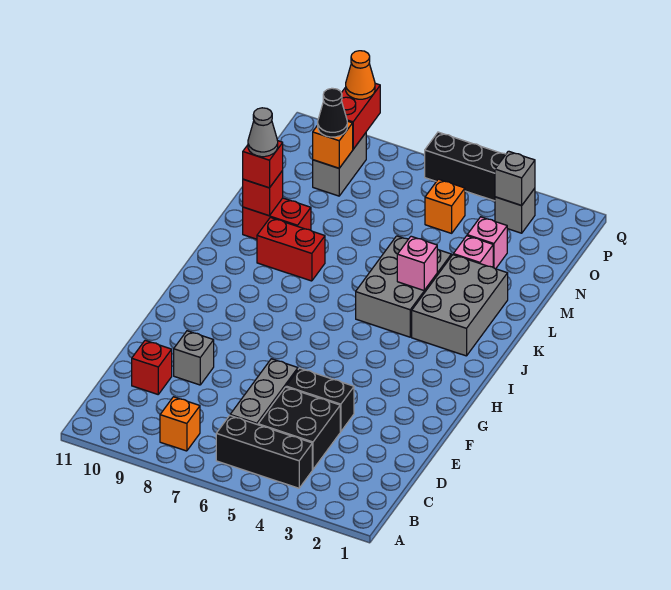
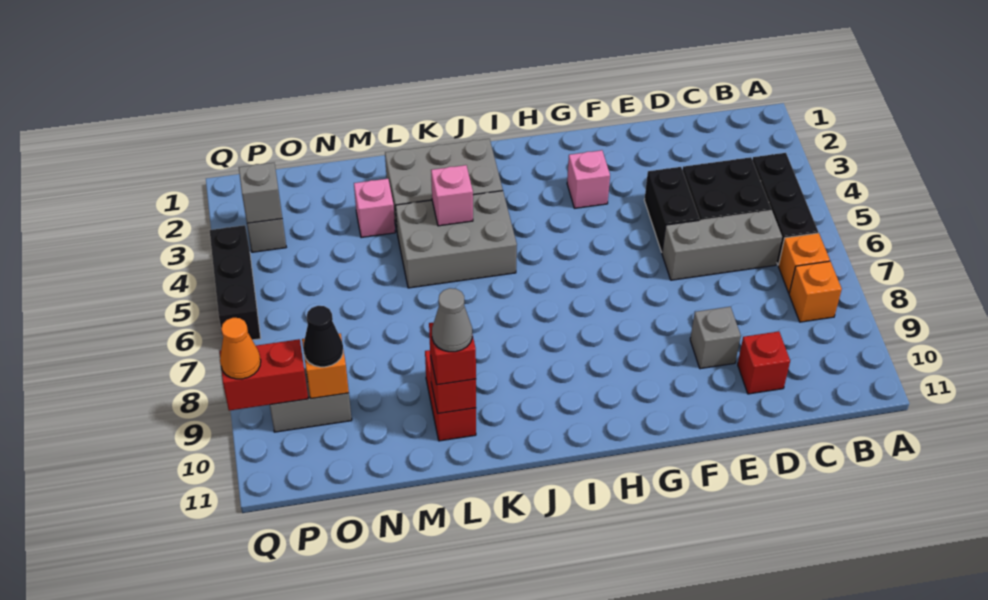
red 1x2 brick [257,217,325,281] -> none
pink 1x1 brick [467,217,507,269] -> pink 1x1 brick moved to [567,150,610,208]
orange 1x1 brick [425,179,465,233] -> orange 1x1 brick moved to [778,233,830,293]

